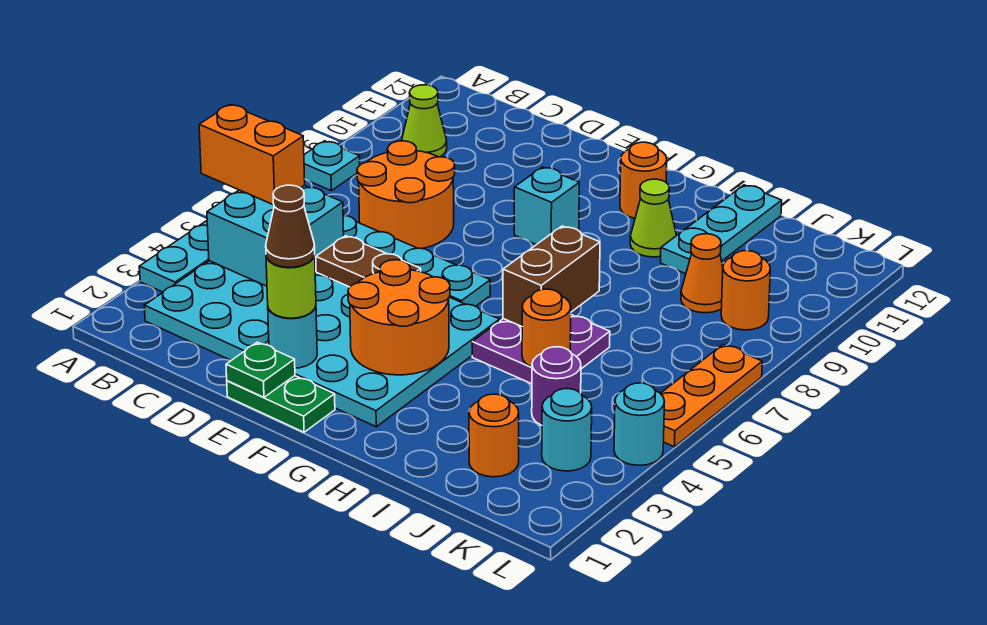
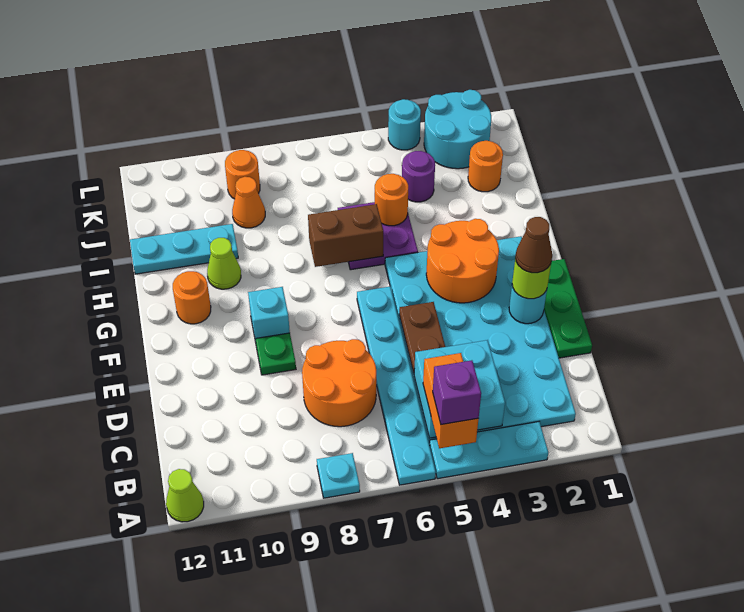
none -> purple 1x1 brick [433,360,481,425]
lime 1x1 cone [402,85,447,157] -> lime 1x1 cone moved to [166,469,204,522]
green 1x2 plate [227,376,335,432] -> green 1x3 plate [544,259,592,358]
green 1x1 plate [226,342,295,397] -> green 1x1 plate moved to [255,333,296,375]
cyan 1x1 round brick [542,389,592,471] -> cyan 2x2 round brick [424,90,491,169]
orange 1x3 plate [660,345,762,447] -> none

